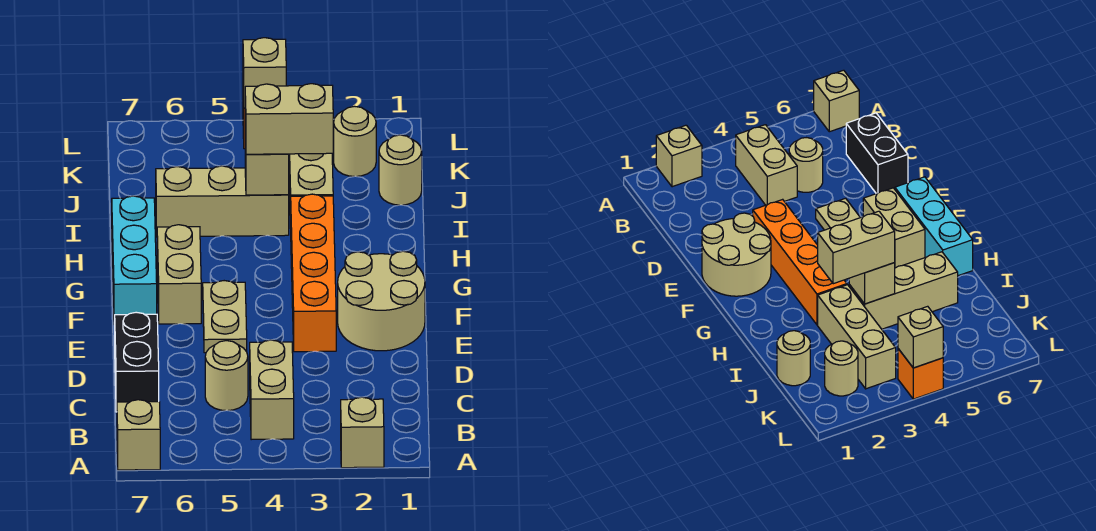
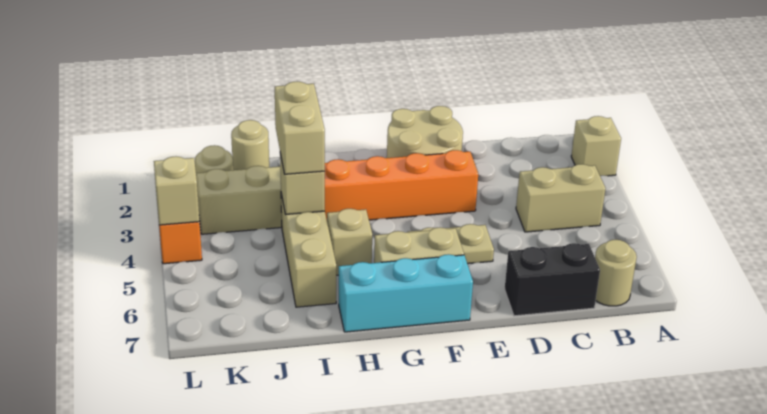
tan 1x1 brick [117,400,160,470] -> tan 1x1 brick moved to [327,209,372,275]
tan 1x1 round brick [205,341,248,411] -> tan 1x1 round brick moved to [595,240,637,306]

